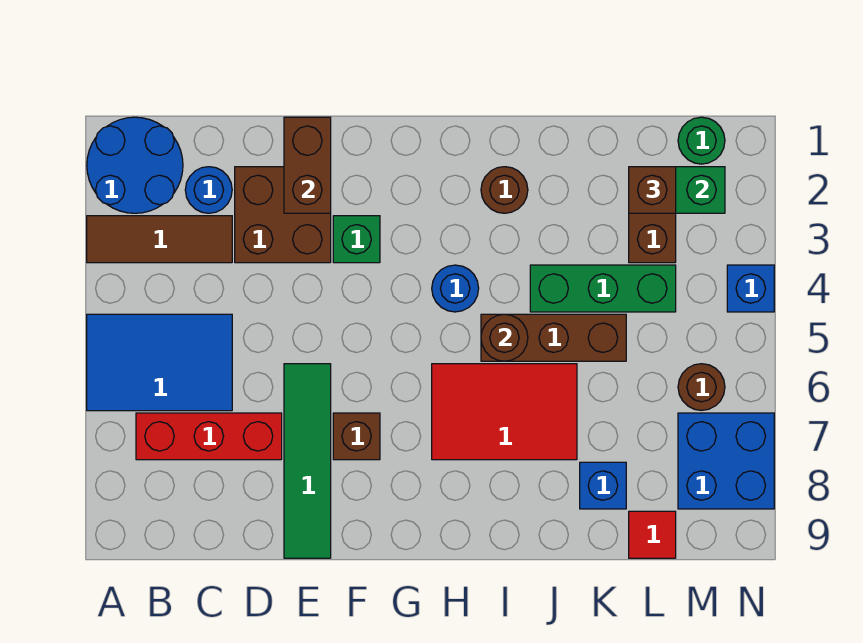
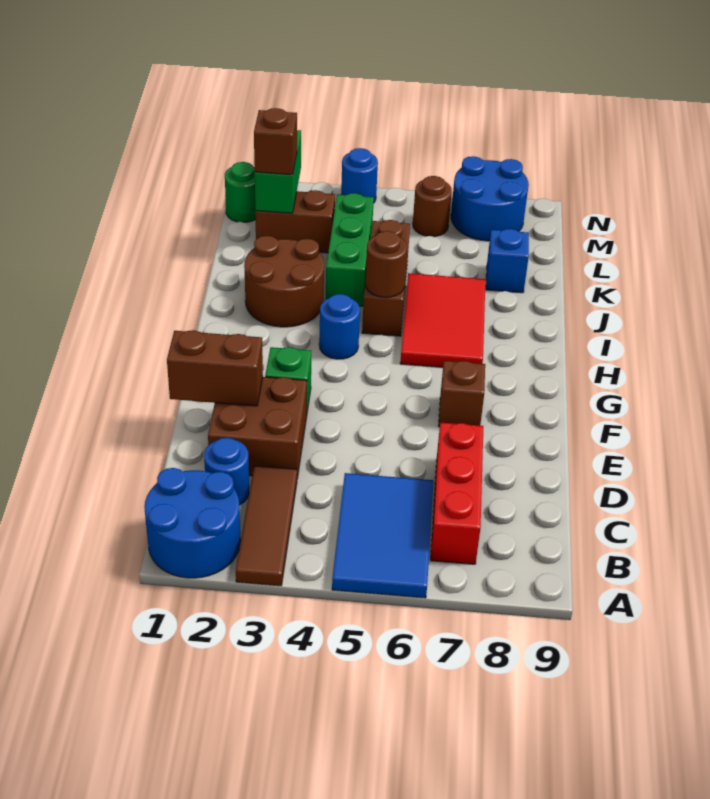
green 1x4 tile [284,364,331,558] -> none
brown 1x1 round brick [481,167,528,213] -> brown 2x2 round brick [244,236,324,327]
red 1x1 tile [629,511,676,558] -> none
blue 2x2 brick [678,413,774,509] -> blue 2x2 round brick [451,156,529,241]
blue 1x1 brick [727,265,774,312] -> blue 1x1 round brick [341,148,378,203]

